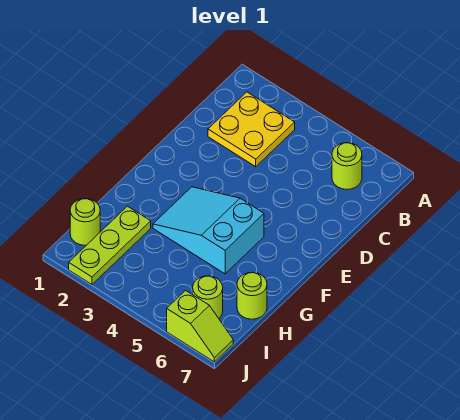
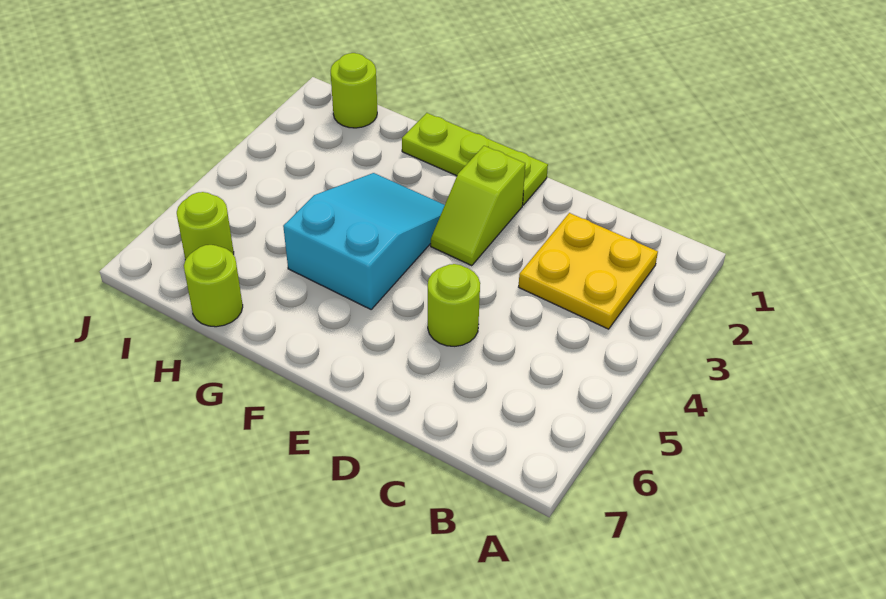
lime 1x1 round brick [332,143,362,190] -> lime 1x1 round brick moved to [428,264,480,346]
lime 1x3 plate [69,206,151,284] -> lime 1x3 plate moved to [402,113,548,205]
lime 1x2 slope [167,290,233,362] -> lime 1x2 slope moved to [431,146,525,266]

